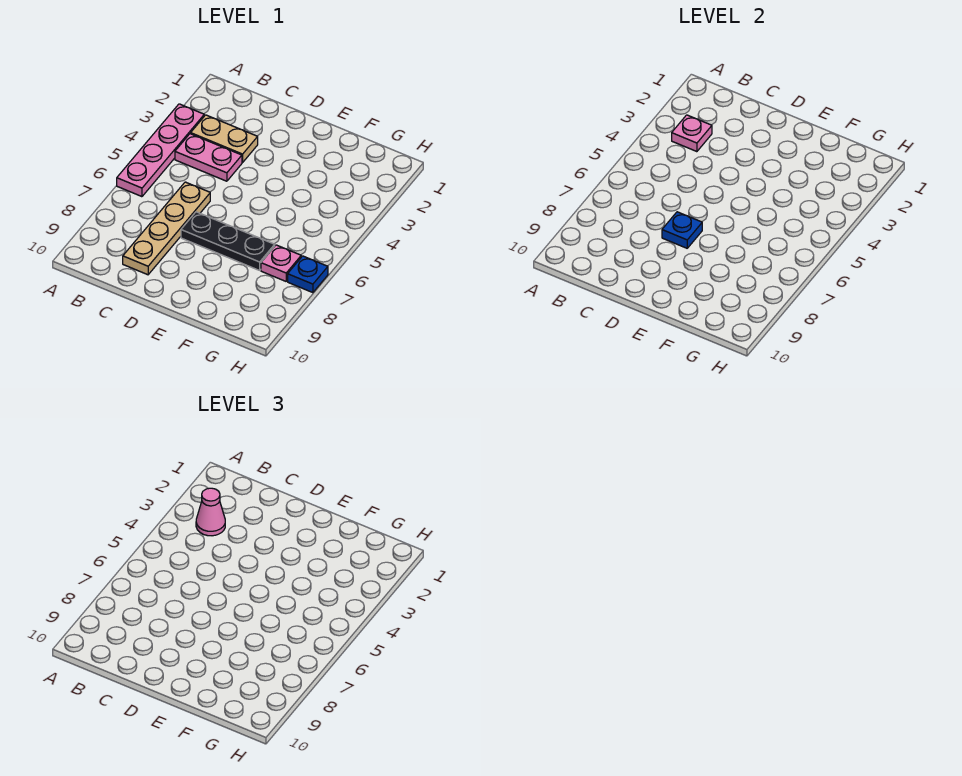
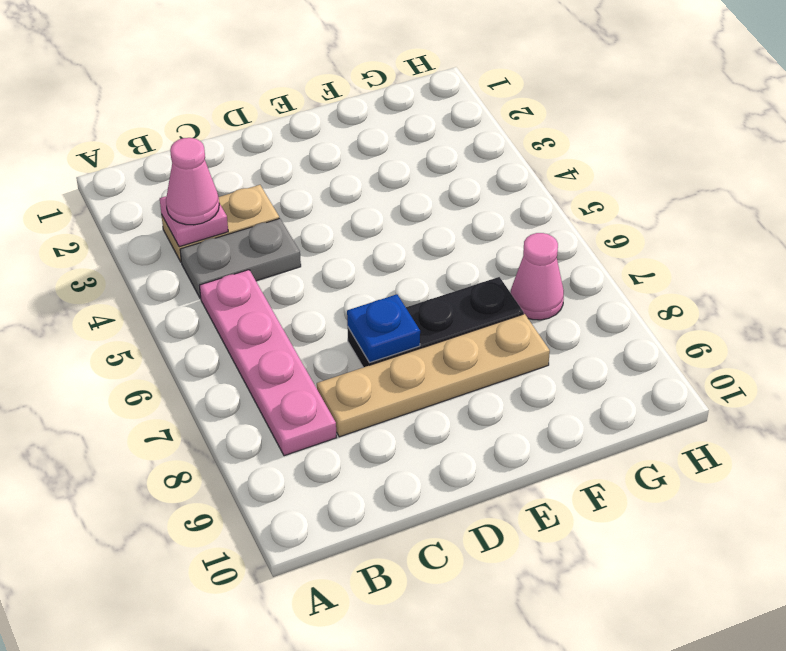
pink 1x4 plate [117,104,204,197] -> pink 1x4 plate moved to [199,270,337,456]
pink 1x2 plate [175,134,242,181] -> grey 1x2 plate [180,219,301,298]
tan 1x4 plate [123,182,210,275] -> tan 1x4 plate turned to [317,314,550,437]
pink 1x1 plate [261,245,301,281] -> pink 1x1 cone [511,233,564,320]
blue 1x1 plate [288,256,328,293] -> none

